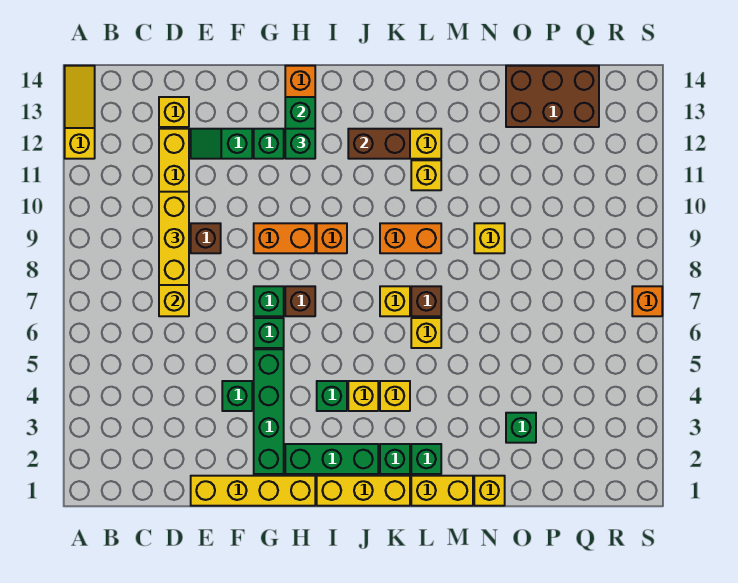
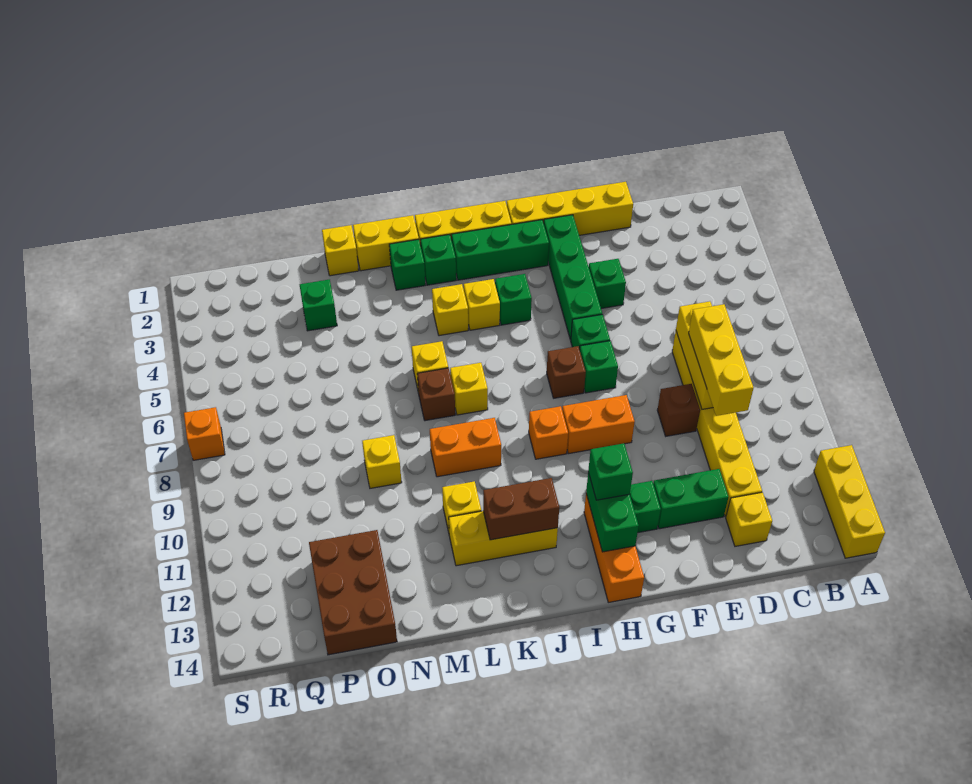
yellow 1x3 slope [65,66,95,159] -> yellow 1x3 brick [814,445,885,558]
green 1x2 slope [191,129,252,159] -> green 1x2 brick [653,469,728,529]
brown 2x3 brick [506,66,599,127] -> brown 2x3 brick turned to [309,530,397,655]

